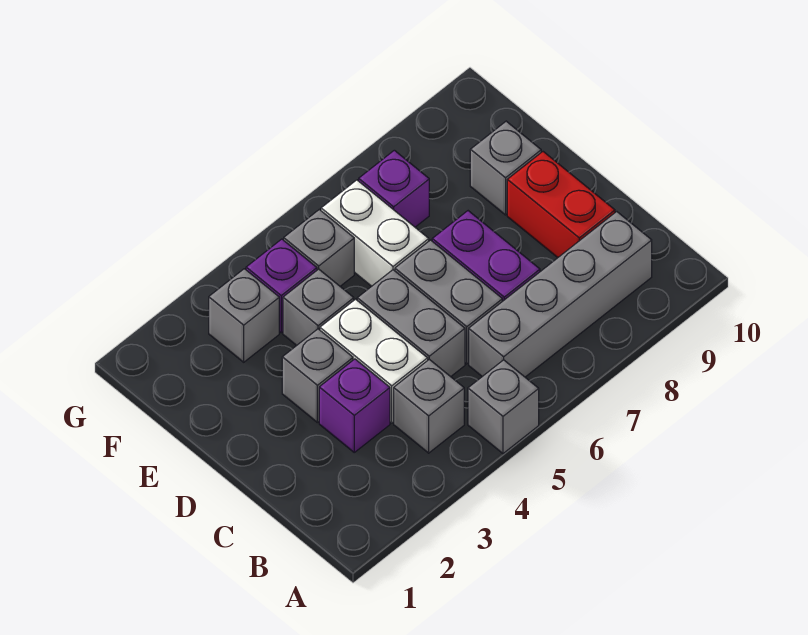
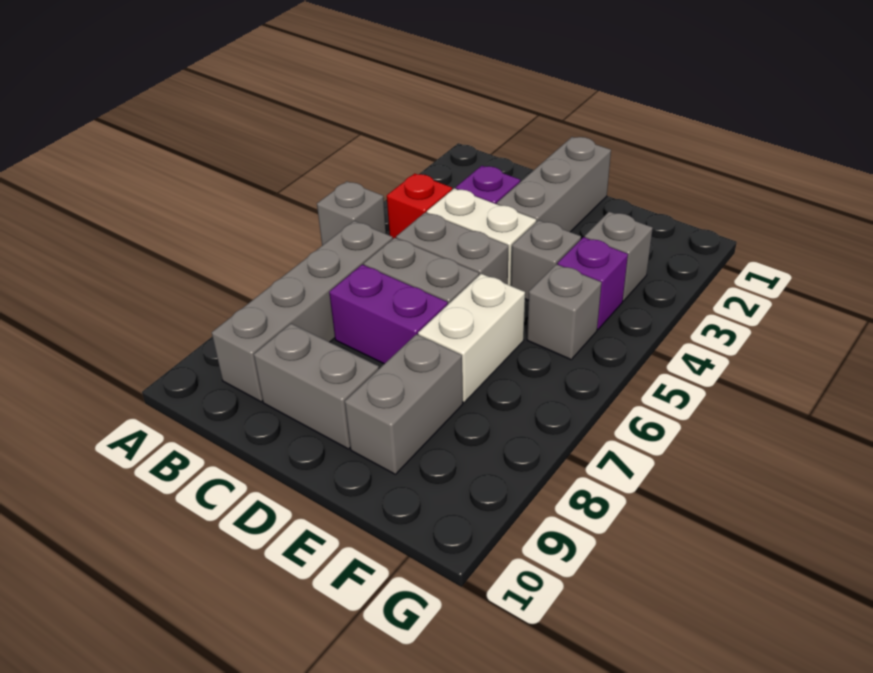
grey 1x1 brick [394,359,464,453] -> red 1x1 brick [387,173,452,238]
red 1x2 brick [507,152,615,258] -> grey 1x2 brick [254,324,379,449]
grey 1x1 brick [282,329,353,422] -> grey 1x3 brick [497,137,611,232]
white 1x2 brick [321,180,429,286] -> white 1x2 brick turned to [418,274,525,402]
grey 1x1 brick [470,121,541,215] -> grey 1x2 brick [345,334,463,474]
purple 1x1 brick [359,150,429,227] -> none

